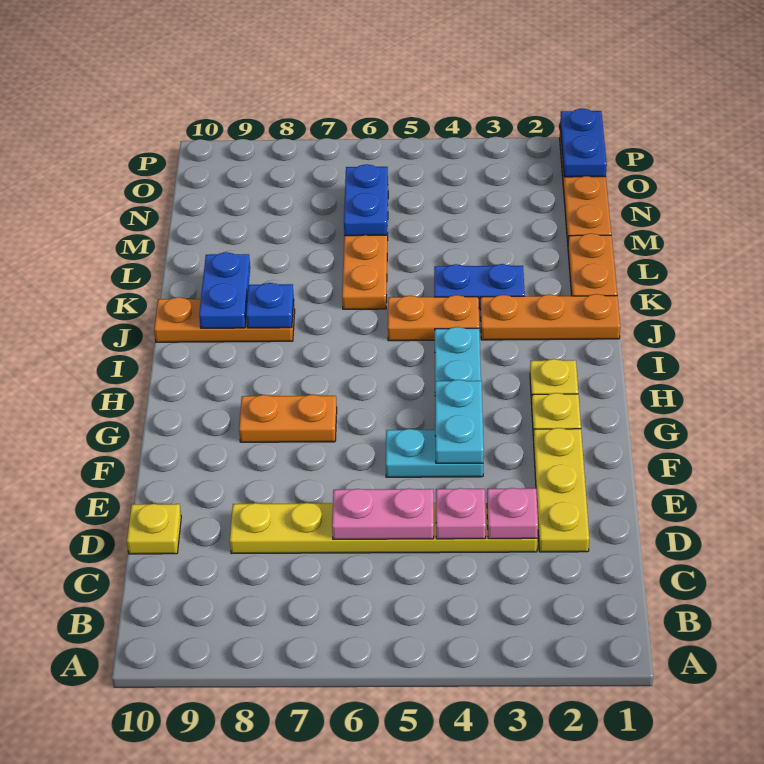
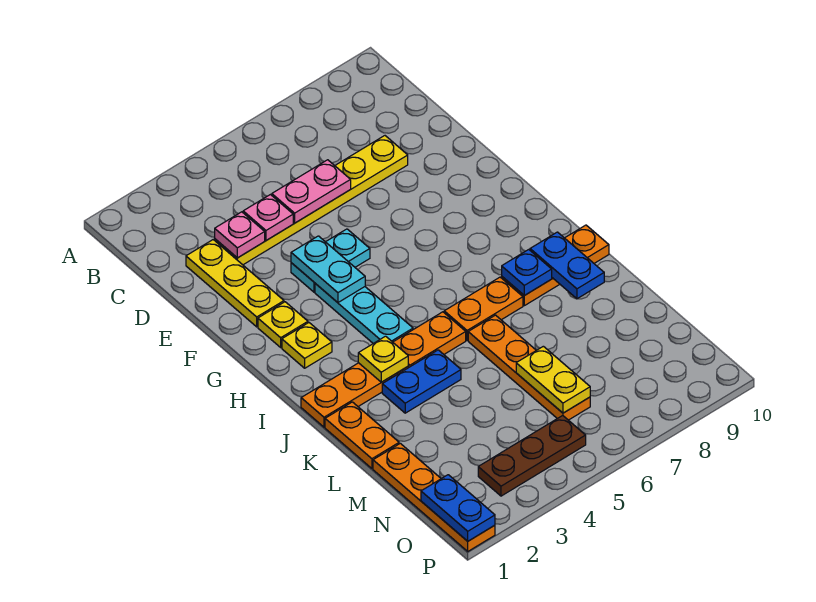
yellow 1x1 plate [127,504,181,554] -> yellow 1x1 plate moved to [358,336,408,382]
orange 1x2 plate [239,394,337,442] -> orange 1x2 plate moved to [444,277,523,340]
blue 1x2 plate [344,164,388,236] -> yellow 1x2 plate [516,346,590,413]
none -> brown 1x3 plate [478,416,586,496]

